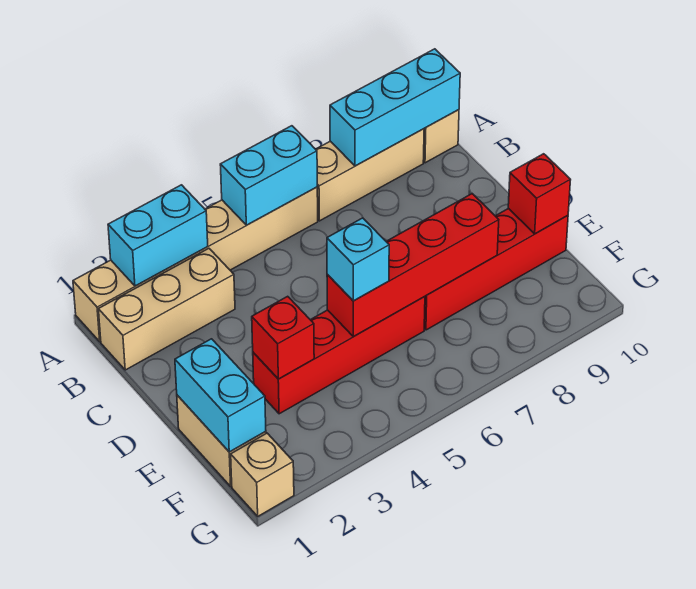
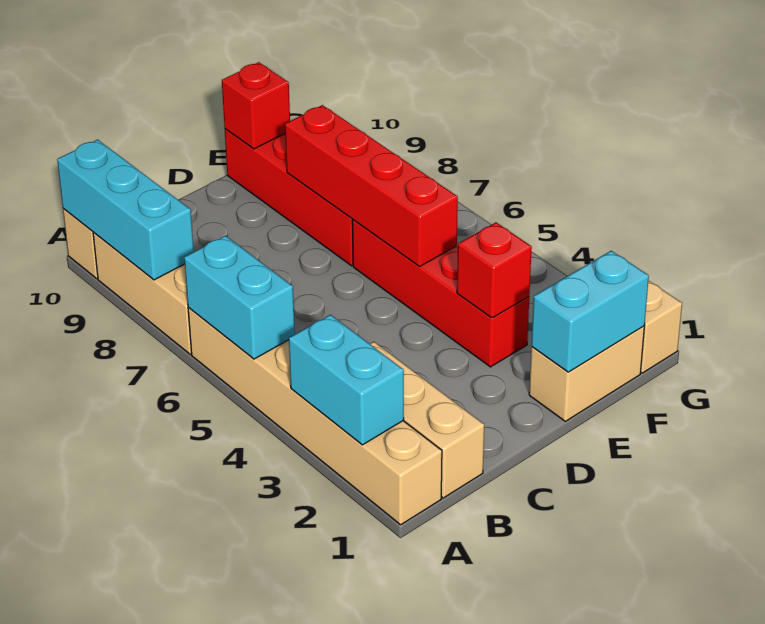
cyan 1x1 brick [327,218,389,301] -> none

